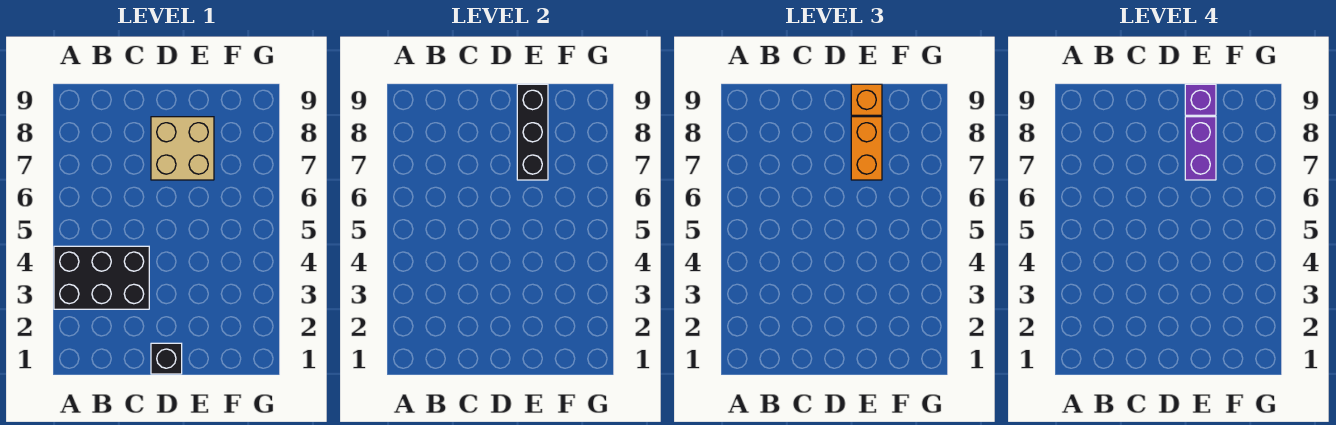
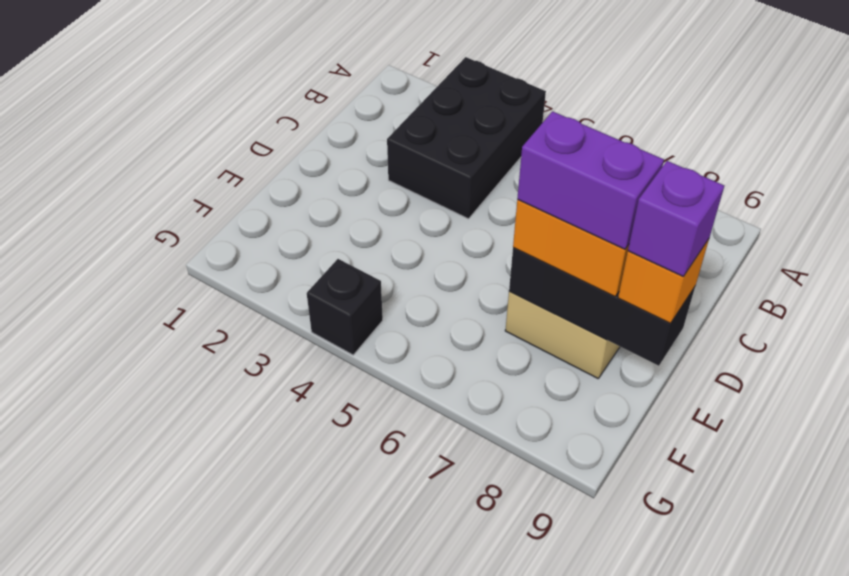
black 1x1 brick [151,343,182,374] -> black 1x1 brick moved to [307,259,383,355]

